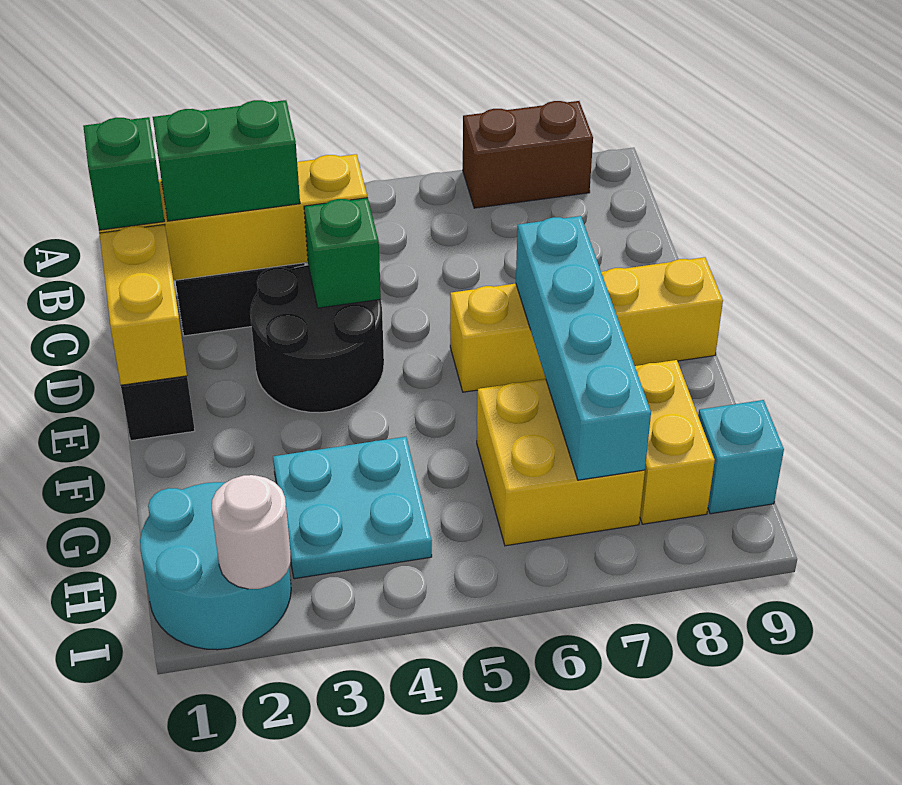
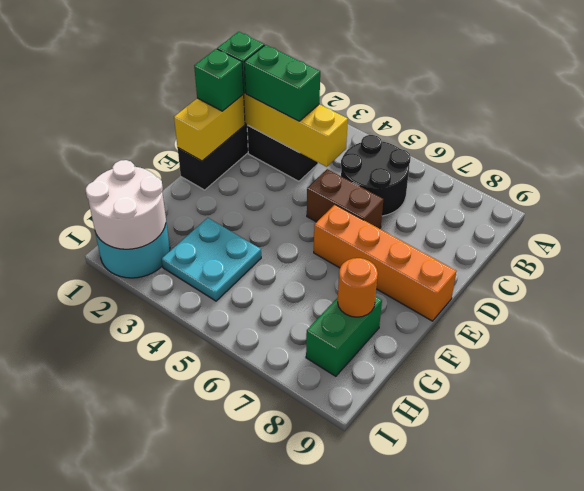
brown 1x2 brick [463,101,593,208] -> brown 1x2 brick moved to [307,169,383,229]
black 2x2 round brick [250,265,384,413] -> black 2x2 round brick moved to [341,135,411,216]
green 1x1 brick [304,198,381,308] -> green 1x1 brick moved to [194,49,244,111]
yellow 1x4 brick [450,257,723,392] -> orange 1x4 brick [314,205,457,321]
cyan 1x4 brick [516,216,651,480] -> none
yellow 2x2 brick [477,379,645,546] -> none
yellow 1x2 brick [635,360,715,524] -> green 1x2 brick [306,296,382,376]
none -> orange 1x1 round brick [338,258,378,317]
cyan 1x1 brick [698,400,784,514] -> none
white 1x1 round brick [212,475,291,589] -> white 2x2 round brick [86,160,166,249]

